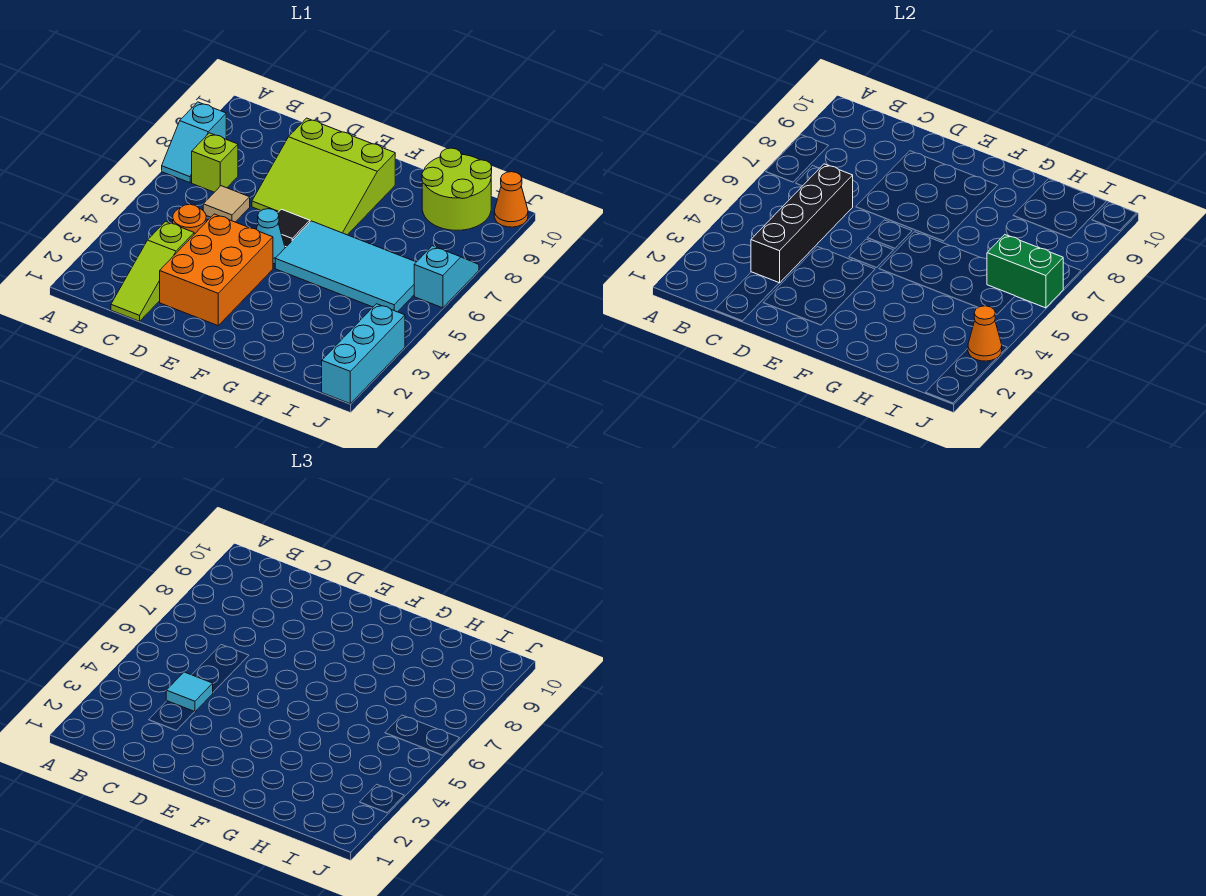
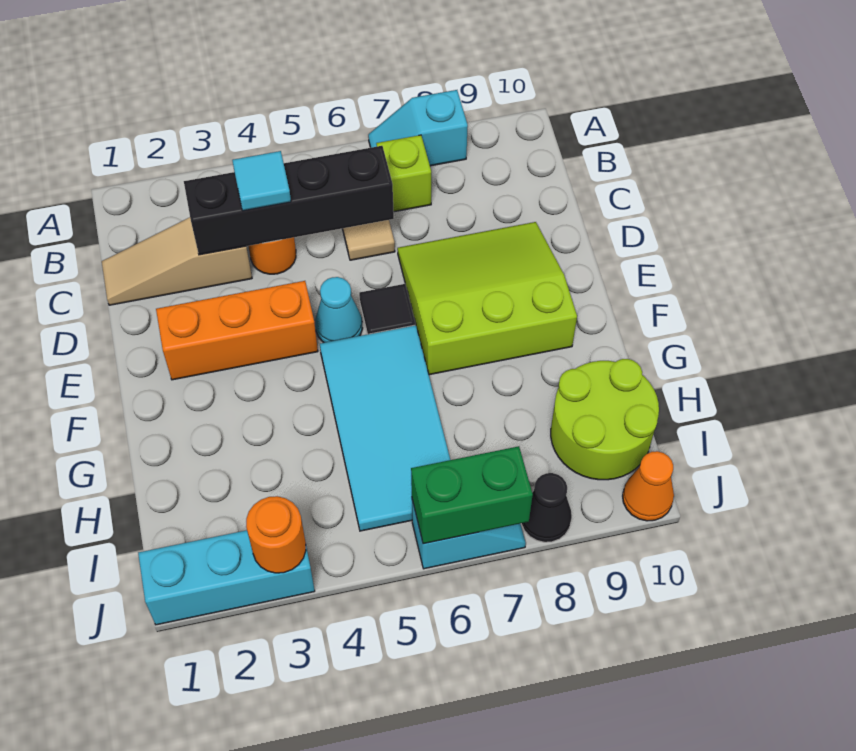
lime 1x3 slope [111,221,194,321] -> tan 1x3 slope [102,217,252,305]
orange 2x3 brick [160,214,273,326] -> orange 1x3 brick [156,281,318,380]
lime 3x3 slope [252,118,395,235] -> lime 3x3 slope turned to [397,222,577,375]
green 1x2 brick [987,235,1063,308] -> green 1x2 brick turned to [411,446,533,544]
orange 1x1 cone [968,306,1002,361] -> orange 1x1 round brick [246,496,306,573]
none -> black 1x1 cone [521,473,572,542]

